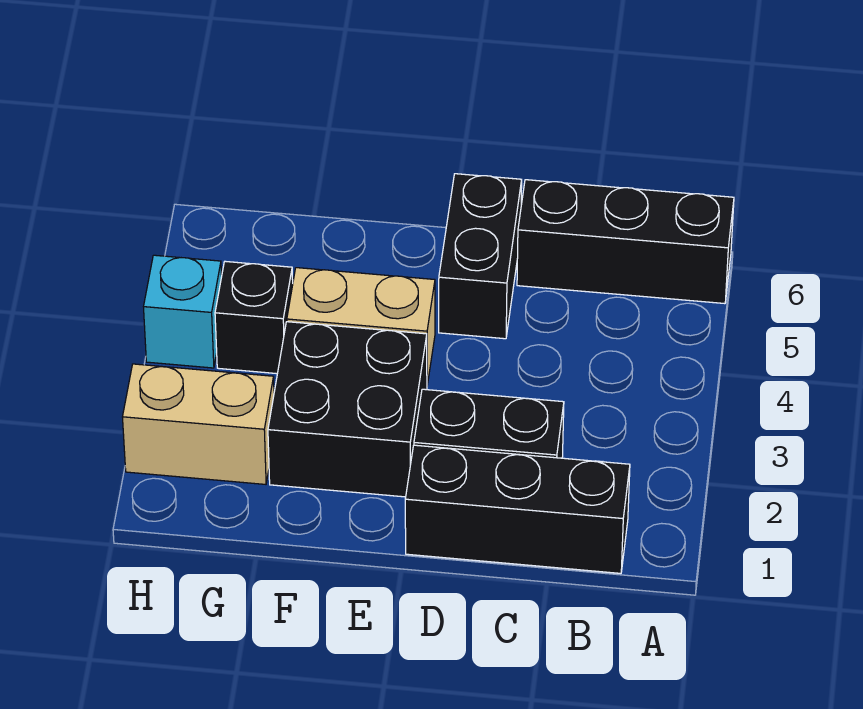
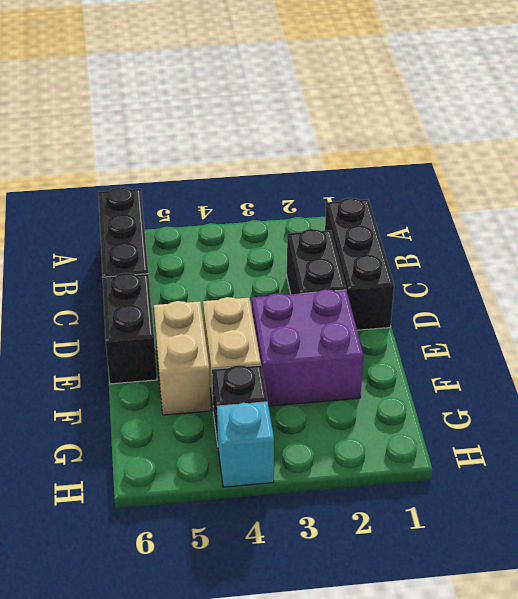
black 1x2 brick [439,174,522,339] -> black 1x2 brick turned to [102,273,157,384]
black 2x2 brick [268,322,427,497] -> purple 2x2 brick [252,289,363,406]
tan 1x2 brick [123,364,274,484] -> tan 1x2 brick moved to [154,301,211,415]

